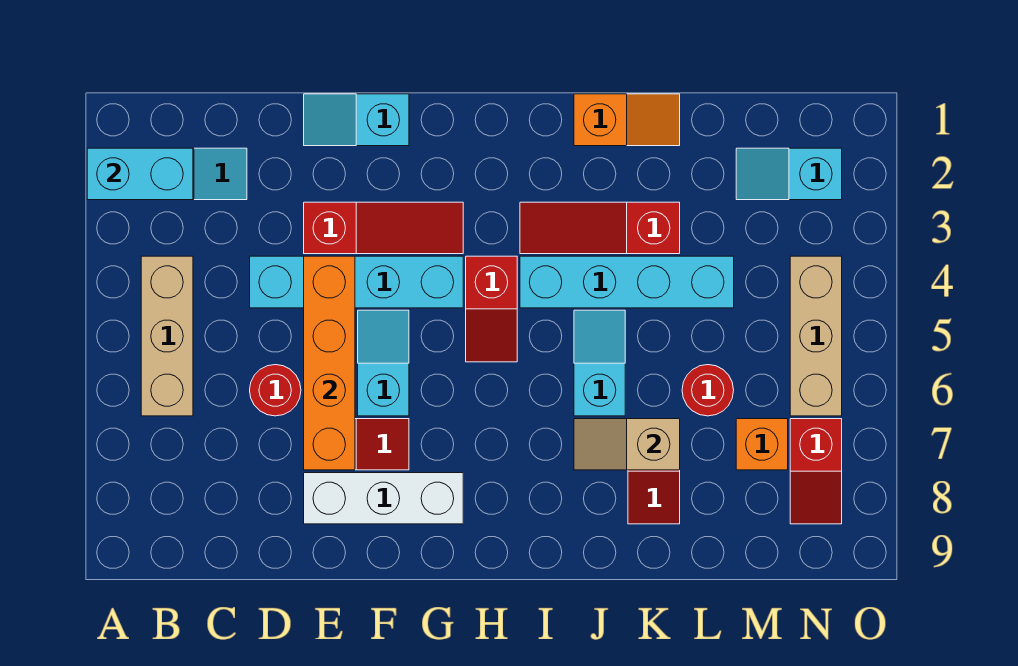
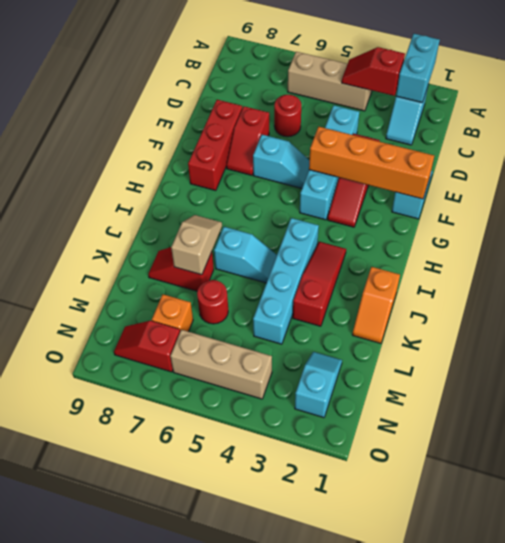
orange 1x4 brick [304,256,355,470] -> orange 1x4 brick moved to [309,127,434,199]
white 1x3 brick [304,473,463,524] -> red 1x3 brick [188,100,242,191]
red 1x2 slope [466,256,517,362] -> red 1x2 slope moved to [342,47,405,96]

